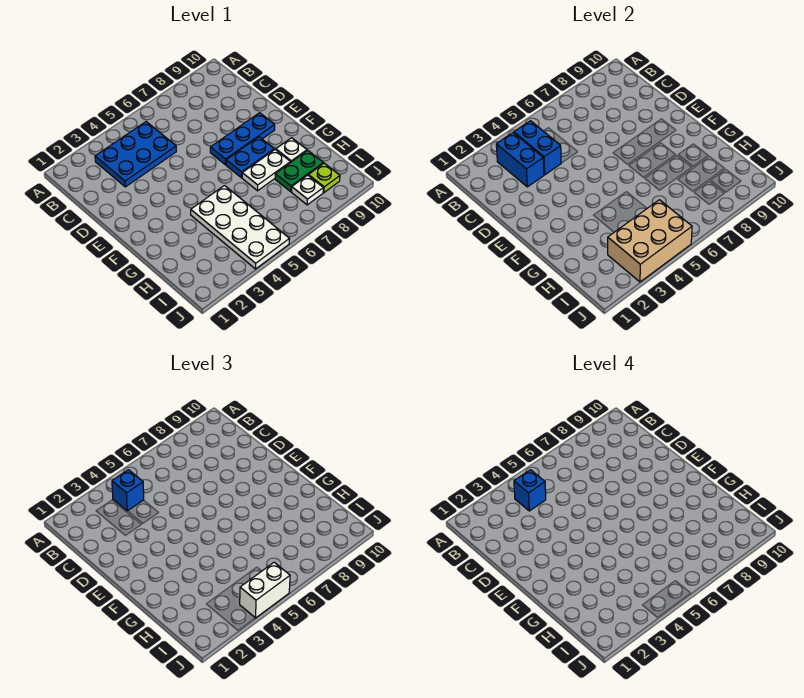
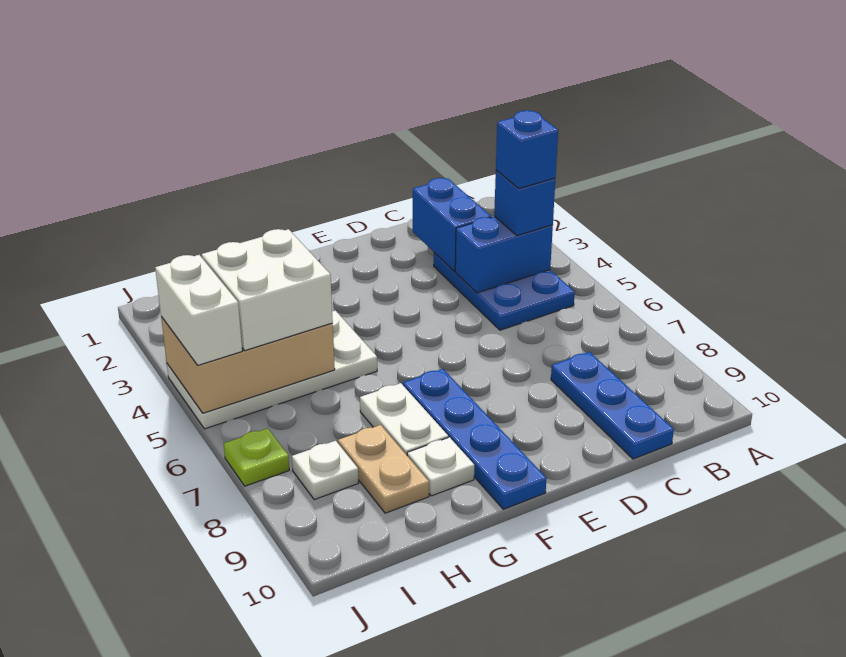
blue 1x2 brick [496,133,544,187] -> blue 1x2 brick turned to [413,178,491,271]
blue 1x3 plate [210,113,275,165] -> blue 1x3 plate moved to [551,352,674,459]
blue 1x2 plate [226,137,274,178] -> blue 1x4 plate [403,369,546,509]
none -> white 2x2 brick [202,229,333,351]
green 1x2 plate [275,151,323,191] -> tan 1x2 plate [338,425,429,513]
tan 2x3 brick [608,200,692,282] -> tan 2x3 brick turned to [161,317,335,413]
lime 1x1 plate [308,163,340,193] -> lime 1x1 plate moved to [224,428,289,486]

